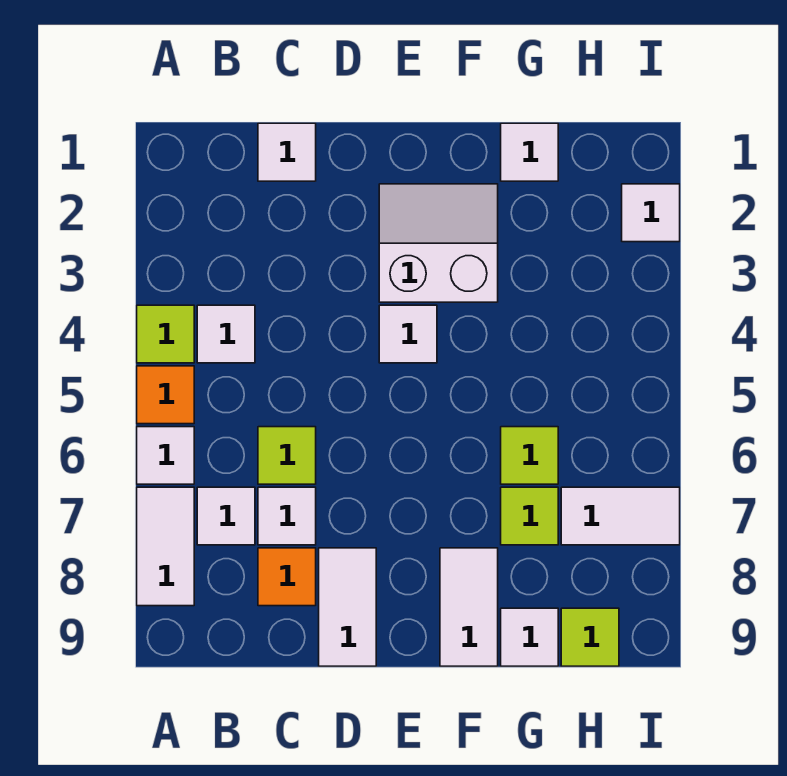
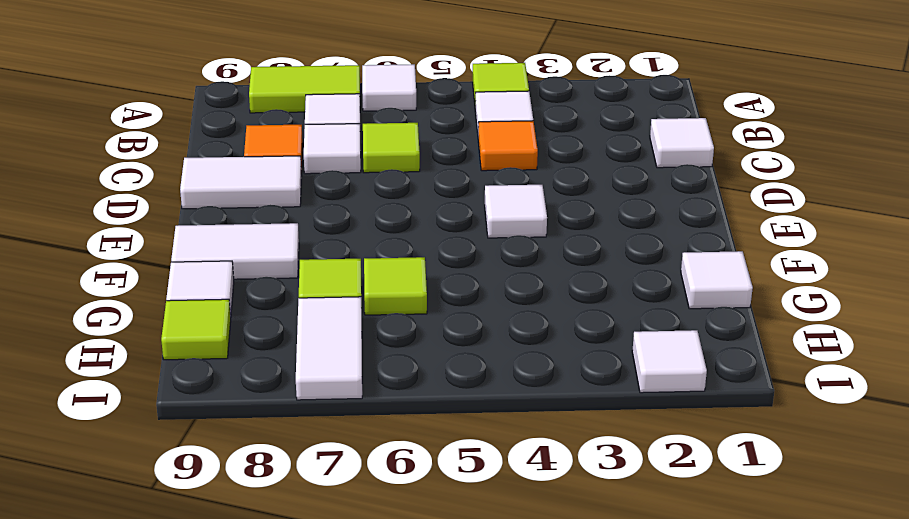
orange 1x1 tile [137,366,194,424] -> orange 1x1 tile moved to [478,121,538,171]
white 1x2 tile [137,487,194,606] -> lime 1x2 tile [249,65,360,113]
white 2x2 slope [379,184,498,302] -> none

